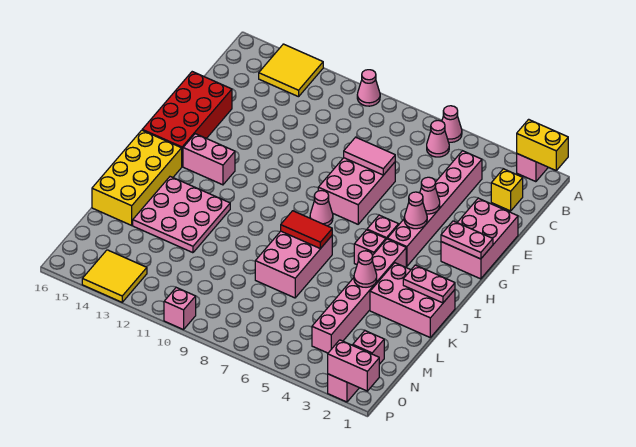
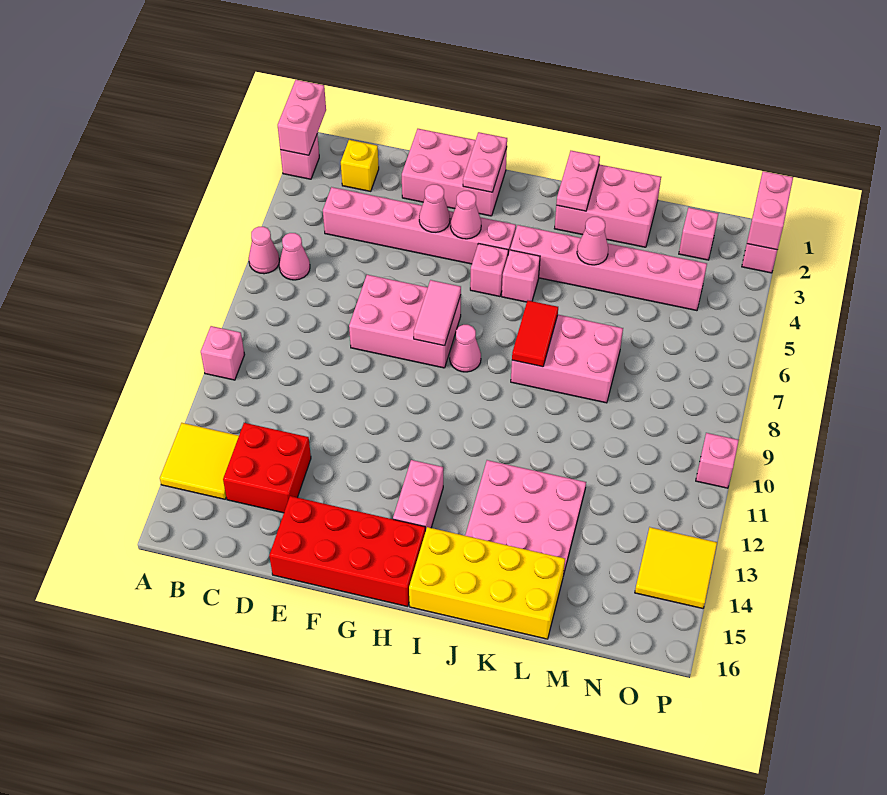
yellow 1x2 brick [517,119,568,171] -> pink 1x2 brick [278,80,326,155]
pink 1x1 cone [357,70,380,106] -> pink 1x1 brick [201,326,245,380]
none -> red 2x2 brick [223,423,311,513]
pink 1x2 tile [344,137,395,175] -> pink 1x2 tile moved to [414,280,461,346]
pink 2x3 brick [370,263,455,337] -> pink 2x3 brick turned to [554,164,661,247]

